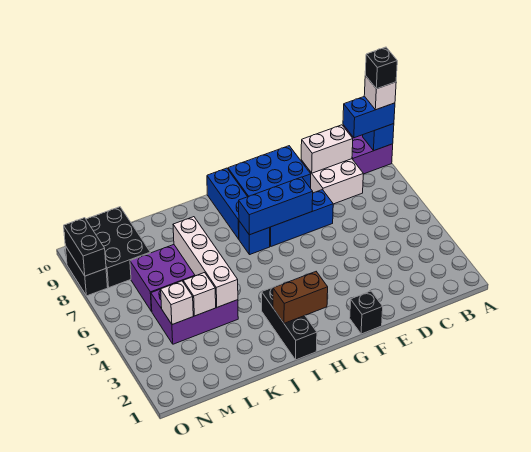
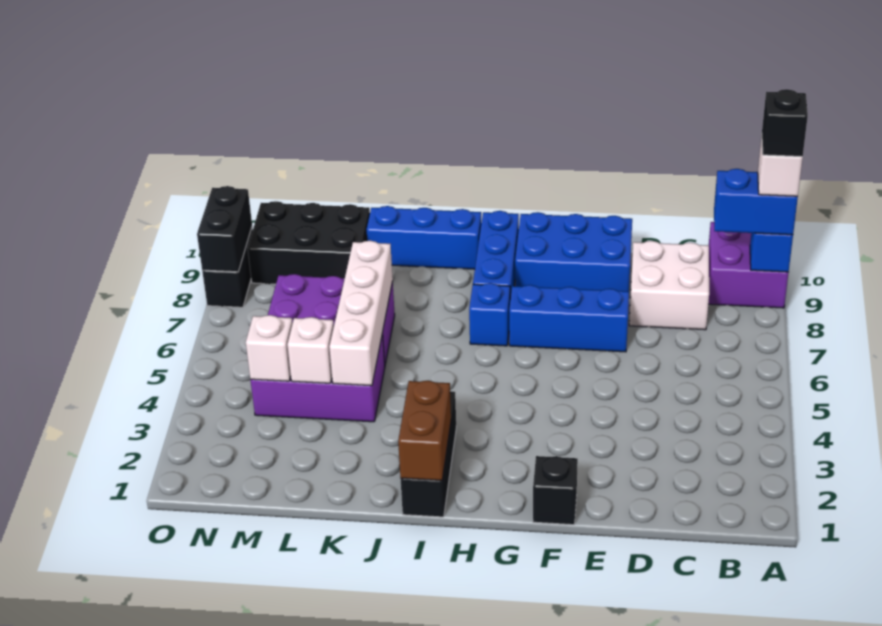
white 1x2 brick [301,125,353,173] -> none
blue 1x3 brick [239,177,313,235] -> blue 1x3 brick moved to [367,206,481,269]
brown 1x2 brick [273,272,328,323] -> brown 1x2 brick turned to [398,381,451,480]
black 2x3 brick [86,207,150,287] -> black 2x3 brick turned to [248,201,370,284]

